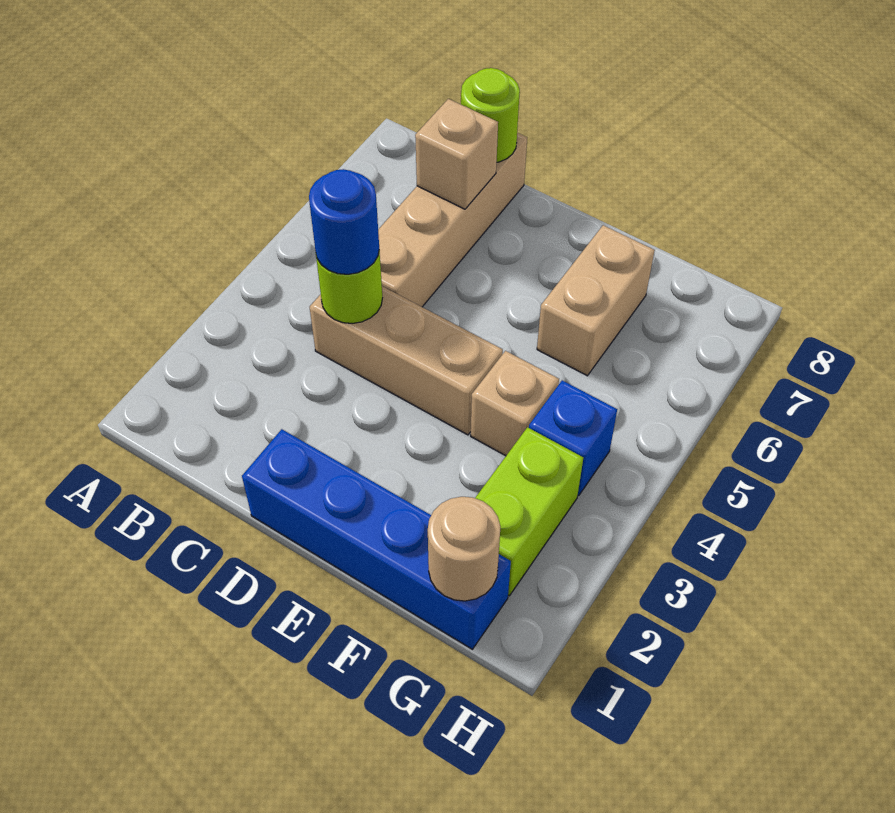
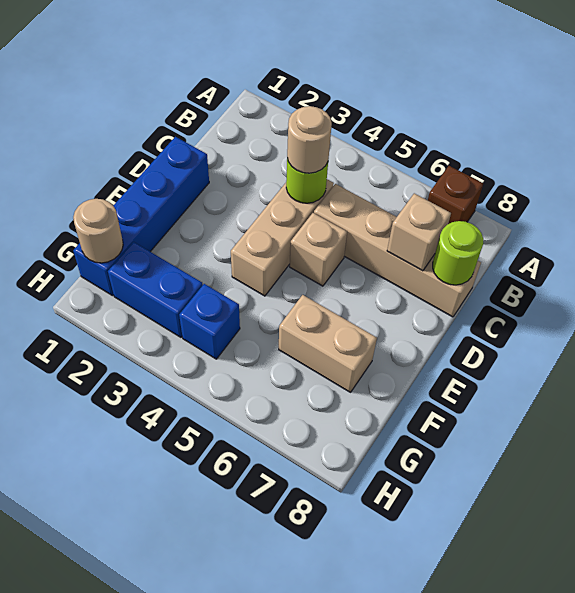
none -> brown 1x1 brick [428,166,483,224]
blue 1x1 round brick [309,169,379,274] -> tan 1x1 round brick [287,106,332,173]
tan 1x1 brick [471,351,559,456] -> tan 1x1 brick moved to [290,213,347,286]
lime 1x2 brick [475,427,583,596] -> blue 1x2 brick [108,242,203,337]

